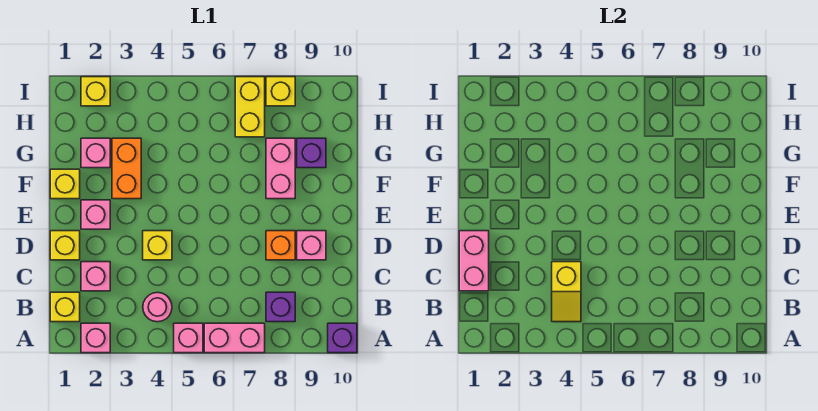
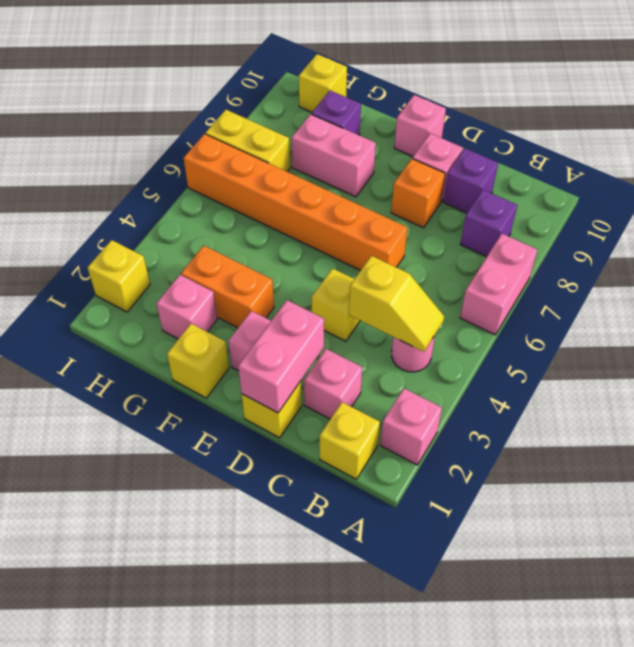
pink 1x1 brick [174,323,203,353] -> pink 1x1 brick moved to [394,95,446,156]
purple 1x1 brick [328,323,357,353] -> purple 1x1 brick moved to [443,149,498,213]
pink 1x2 brick [459,231,489,291] -> pink 1x2 brick turned to [238,300,324,413]
none -> orange 1x6 brick [184,134,408,270]
yellow 1x1 brick [266,77,295,106] -> yellow 1x1 brick moved to [299,54,347,112]

